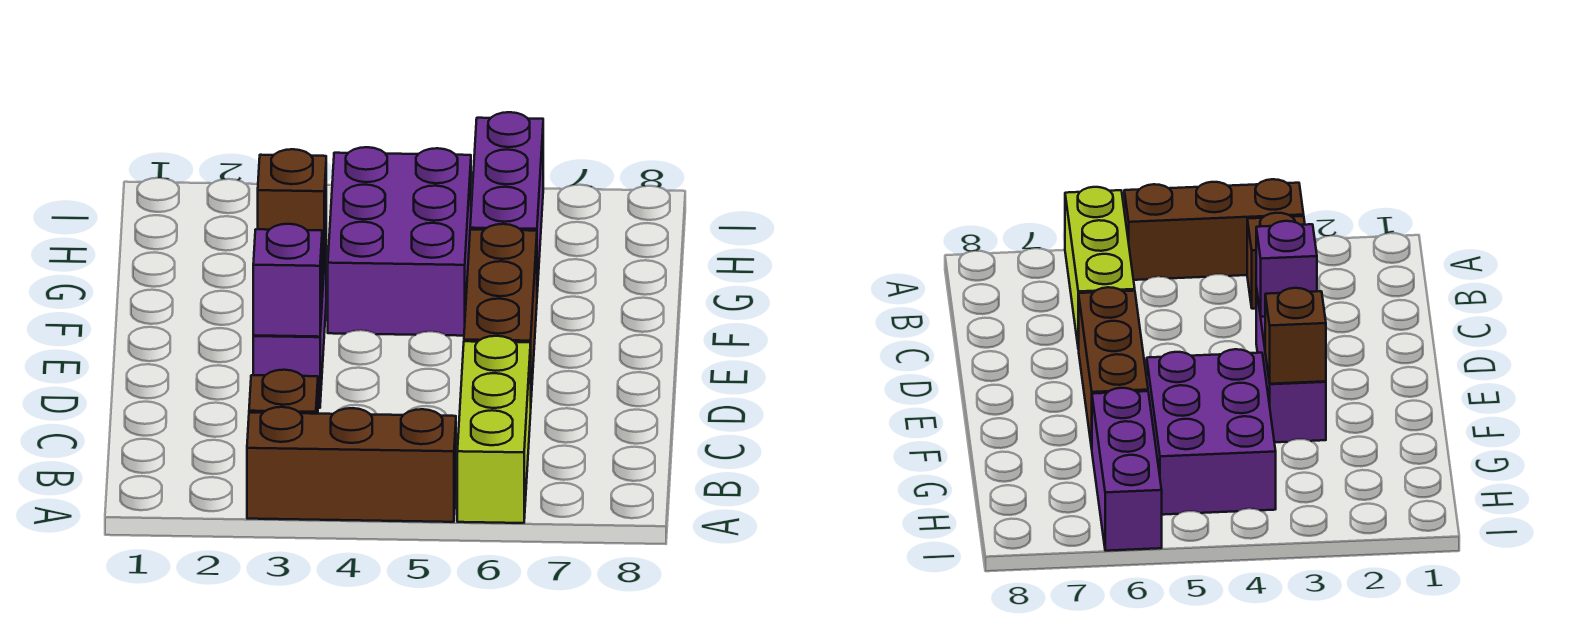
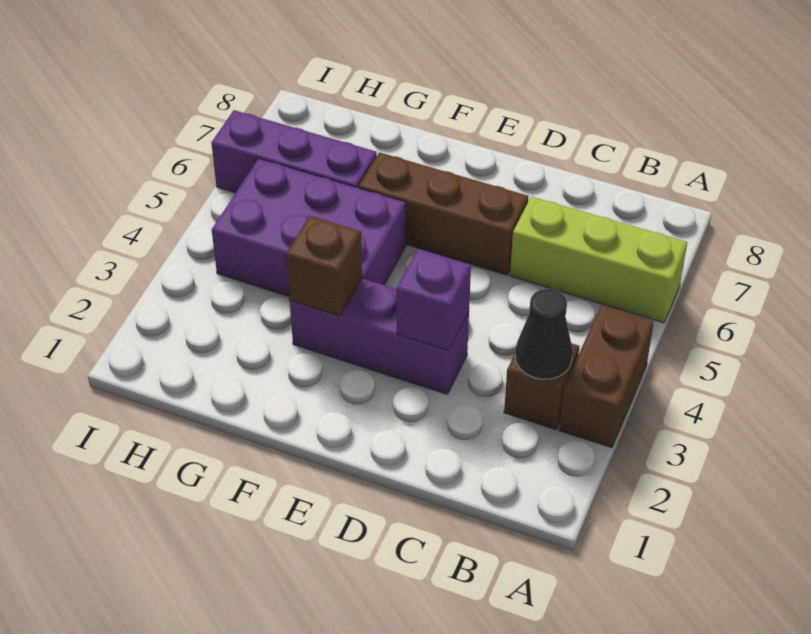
brown 1x3 brick [247,407,456,522] -> brown 1x2 brick [559,305,654,448]
none -> black 1x1 cone [515,289,573,379]

